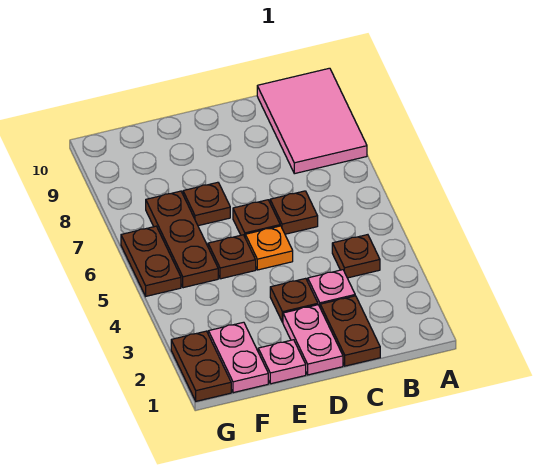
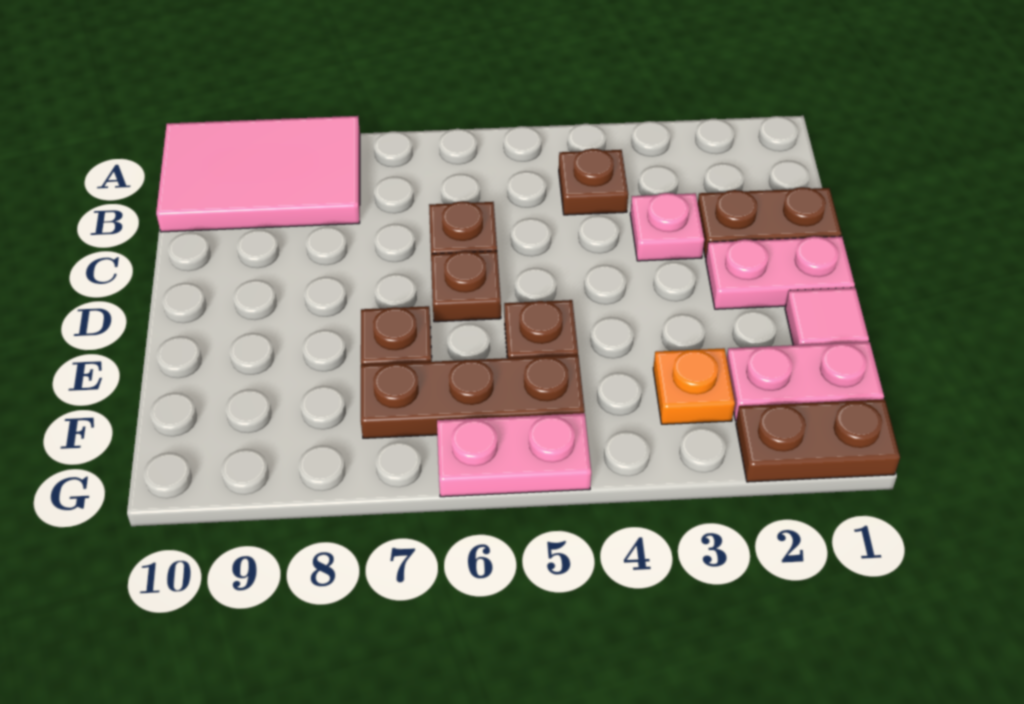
brown 1x1 plate [270,278,318,322] -> none
orange 1x1 plate [245,226,293,270] -> orange 1x1 plate moved to [653,348,735,424]
pink 1x1 plate [258,340,306,384] -> pink 1x1 tile [785,288,869,345]
brown 1x2 plate [121,226,181,296] -> pink 1x2 plate [437,413,591,497]

